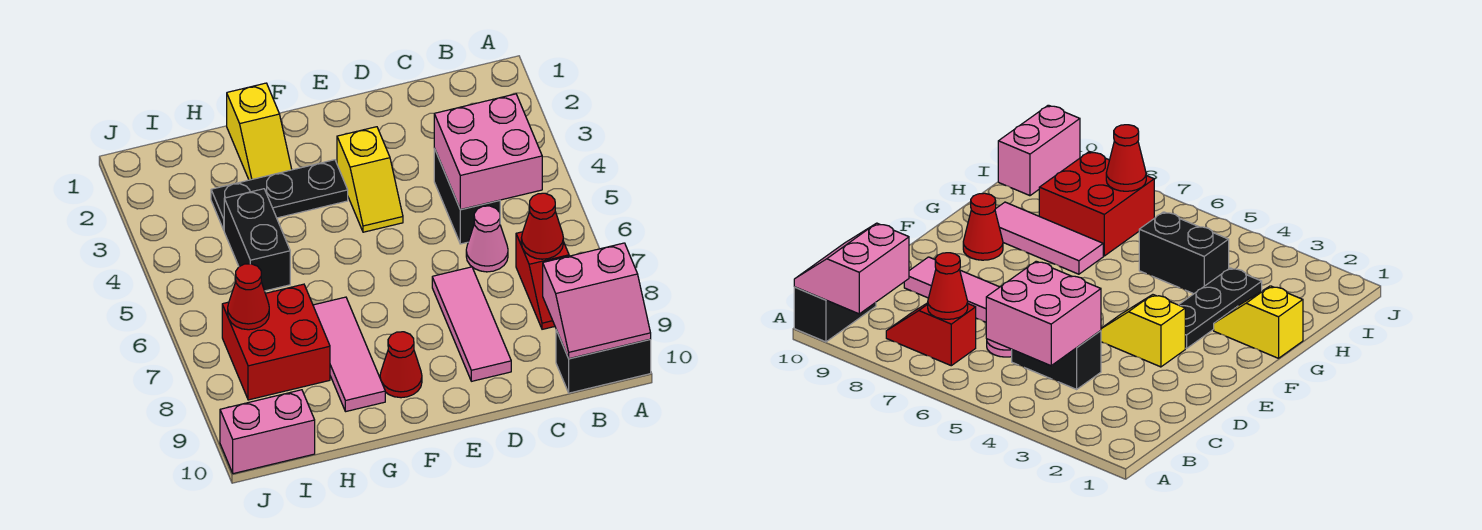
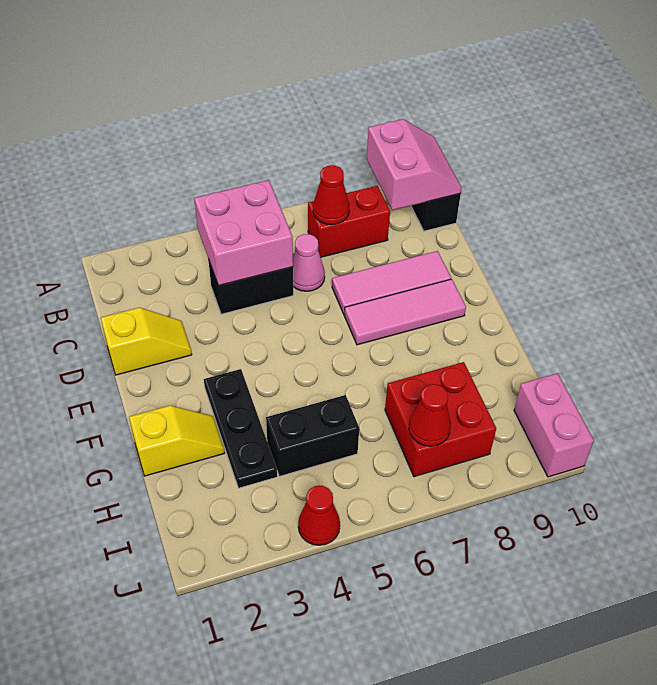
red 1x2 slope [516,232,569,329] -> red 1x2 brick [308,186,390,257]
yellow 1x2 slope [337,127,403,232] -> yellow 1x2 slope moved to [101,308,192,375]
red 1x1 cone [380,332,422,398] -> red 1x1 cone moved to [298,486,340,545]
pink 1x3 tile [313,297,385,412] -> pink 1x3 tile moved to [344,279,466,345]

